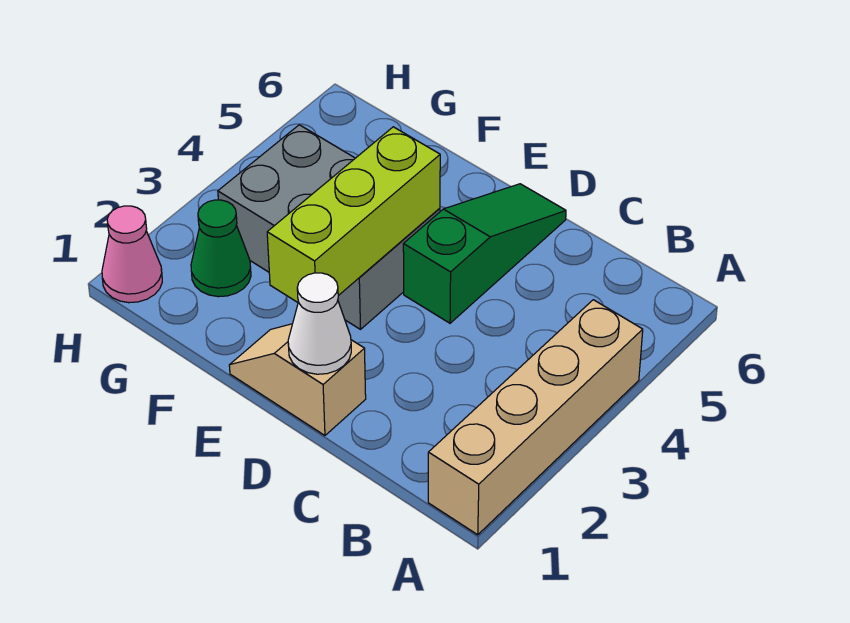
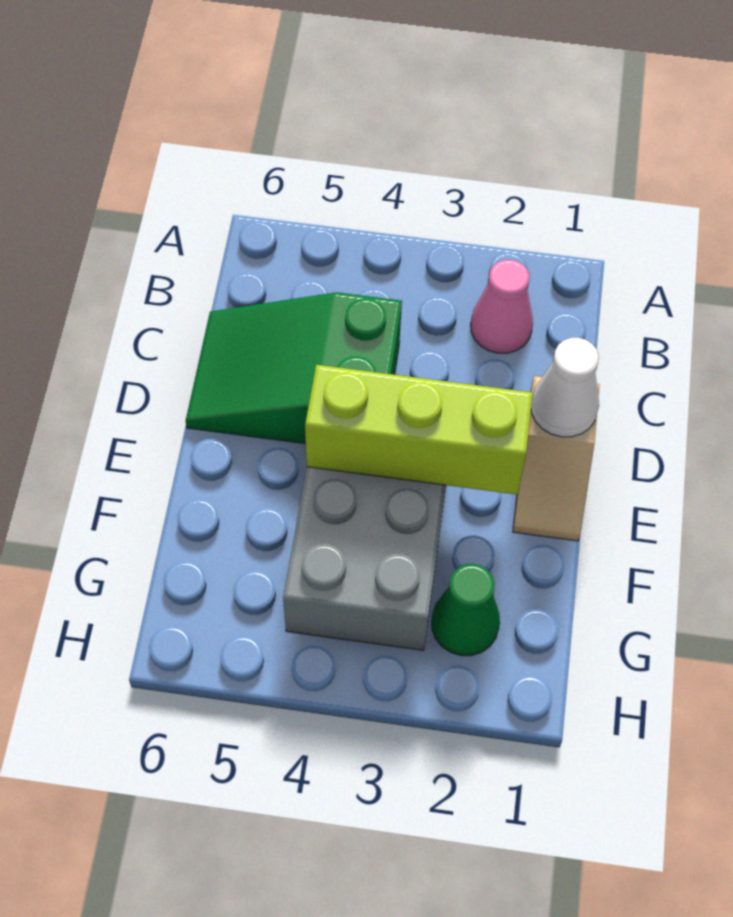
tan 1x4 brick [428,300,643,535] -> none
green 1x3 slope [403,184,566,323] -> green 2x3 slope [186,292,402,444]
pink 1x1 cone [102,206,162,303] -> pink 1x1 cone moved to [471,260,533,353]

